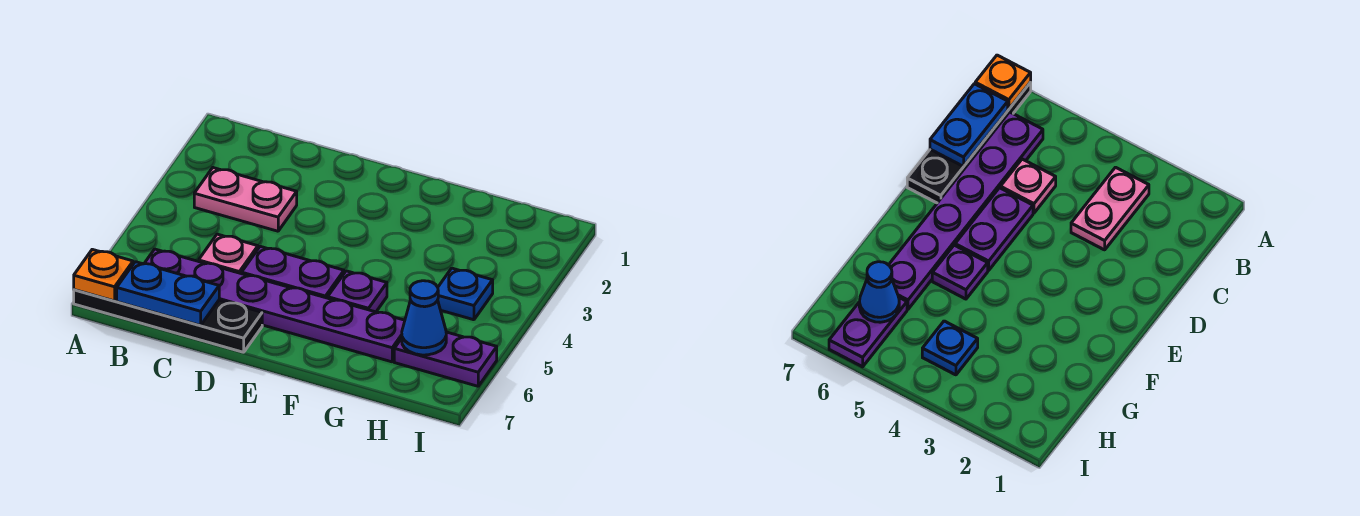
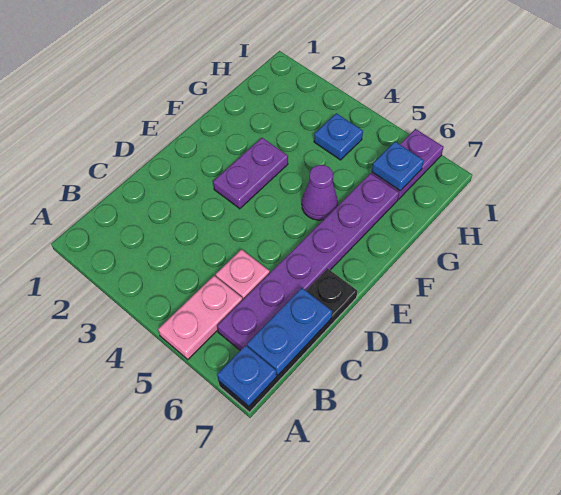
orange 1x1 plate [74,249,133,301] -> blue 1x1 plate [217,345,277,406]
pink 1x2 plate [194,168,297,231] -> pink 1x2 plate moved to [158,276,243,360]
purple 1x2 plate [242,246,344,298] -> purple 1x2 plate moved to [213,138,288,209]
purple 1x1 plate [328,271,387,312] -> purple 1x1 cone [302,165,338,220]
blue 1x1 cone [402,281,446,355] -> blue 1x1 plate [372,142,424,191]

